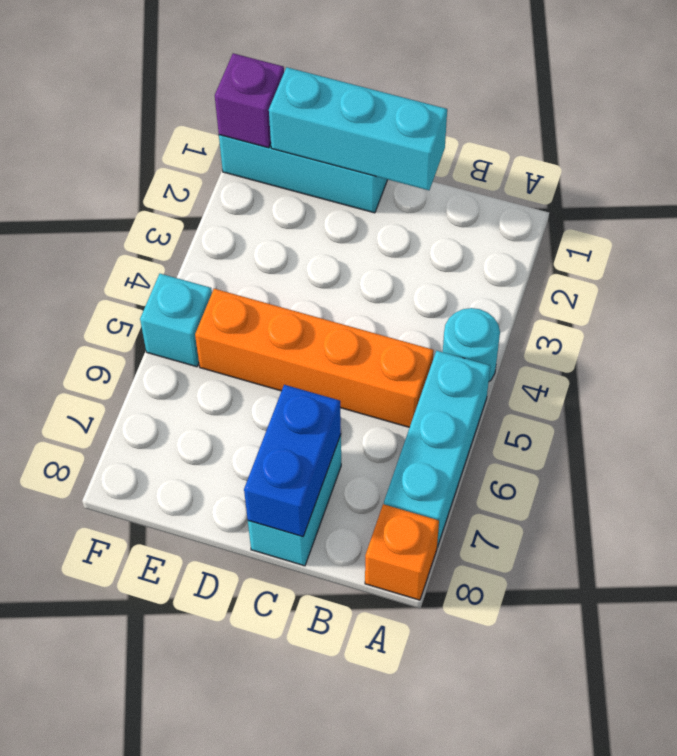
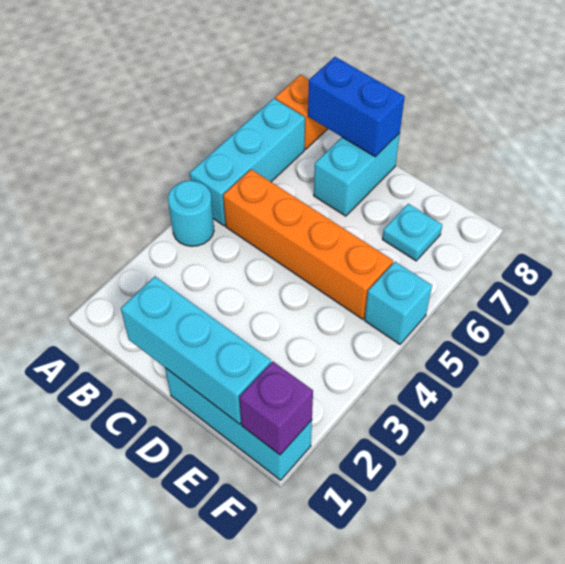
blue 1x2 brick [244,385,341,537] -> blue 1x2 brick turned to [308,57,405,157]
none -> cyan 1x1 plate [382,204,442,261]

